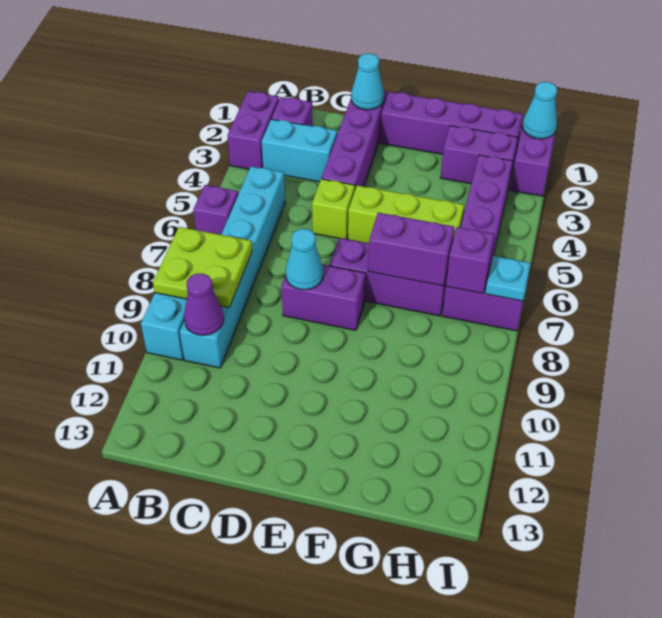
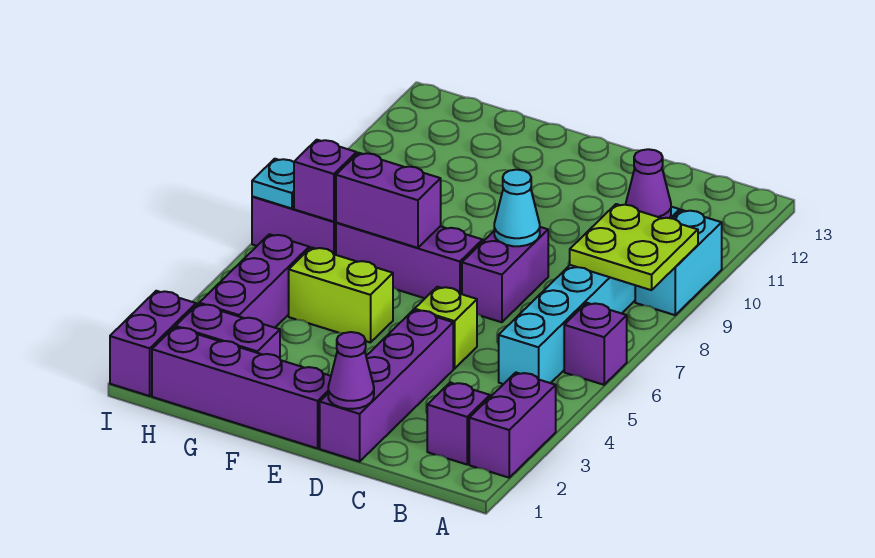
cyan 1x2 brick [262,119,337,182] -> none
cyan 1x1 cone [351,54,384,110] -> purple 1x1 cone [328,332,374,409]
purple 1x2 brick [281,265,366,330] -> purple 1x2 brick turned to [462,227,548,322]
lime 1x3 brick [348,185,464,243] -> lime 1x2 brick [289,247,393,343]
cyan 1x1 cone [523,82,557,139] -> none

